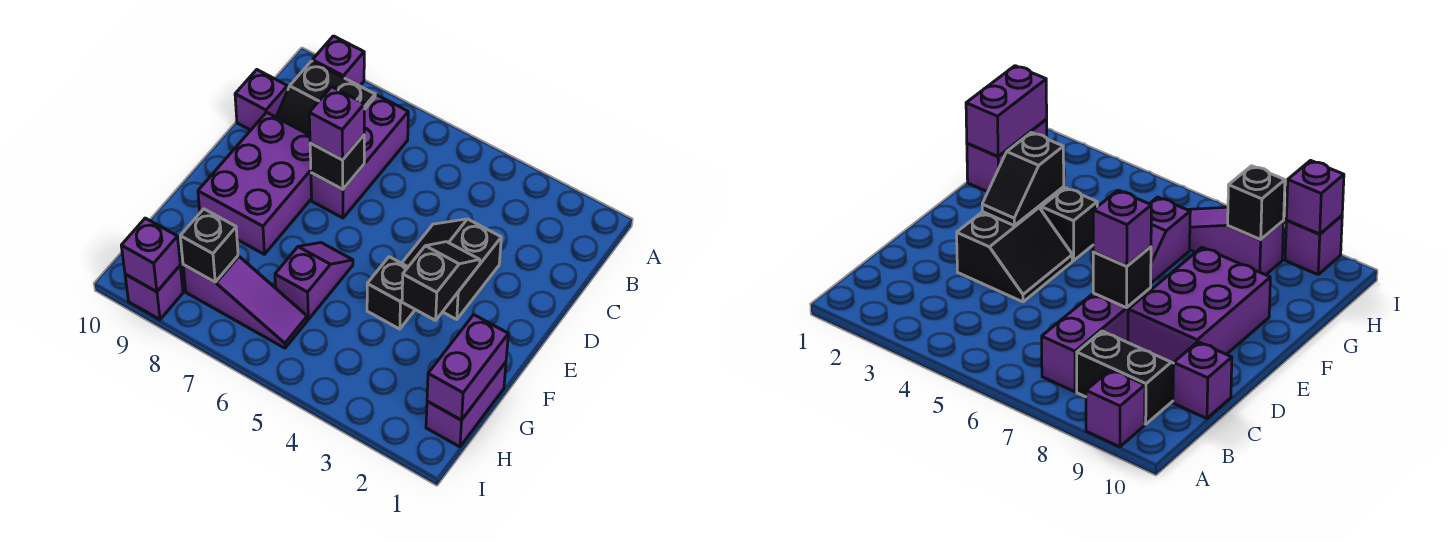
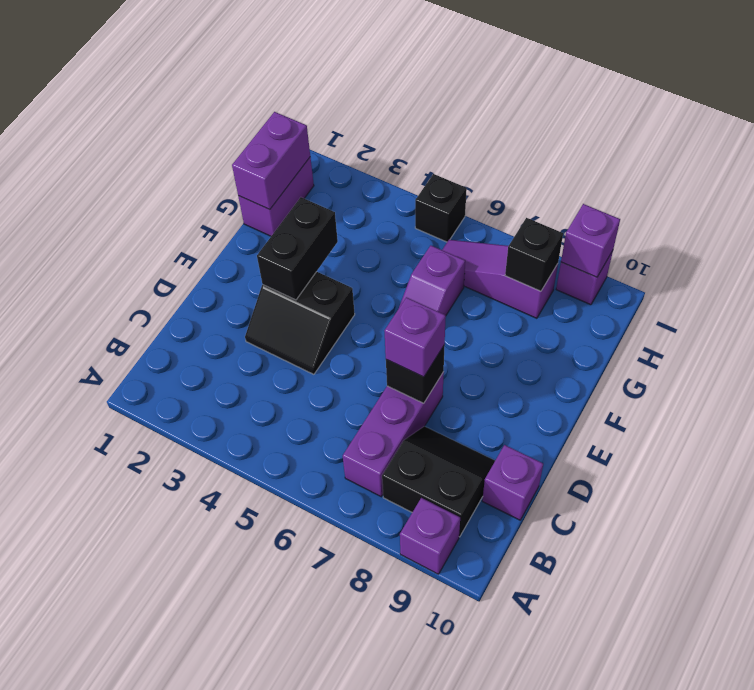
black 2x2 slope [402,219,501,319] -> black 2x2 slope turned to [245,272,355,374]
purple 2x3 brick [198,112,312,254] -> none
black 1x2 slope [402,242,480,320] -> black 1x2 brick [257,197,338,300]
black 1x1 brick [367,257,415,329] -> black 1x1 brick moved to [415,174,467,242]

